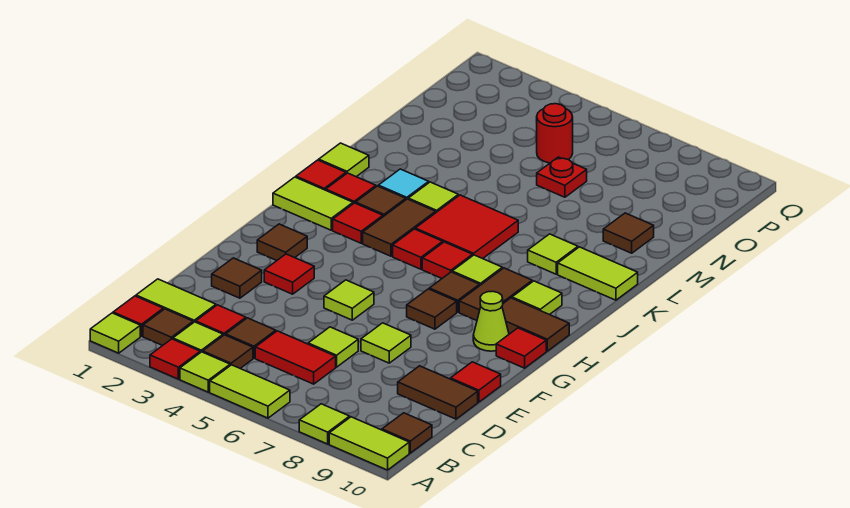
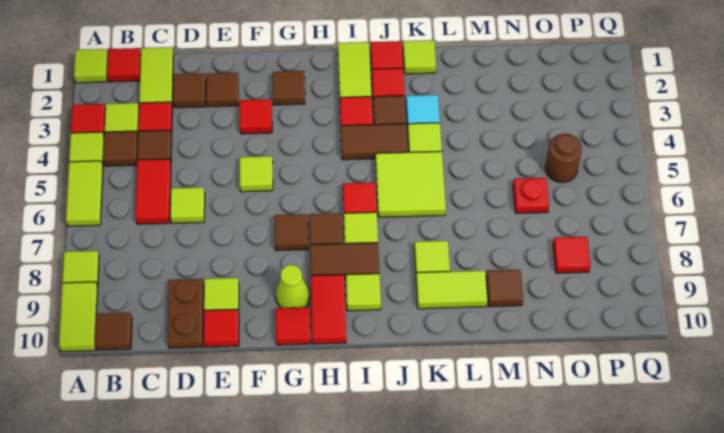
brown 1x1 tile [143,309,193,345] -> brown 1x1 tile moved to [173,73,206,108]
brown 1x2 tile [398,366,478,419] -> brown 1x2 plate [168,279,204,348]
lime 1x1 tile [361,323,411,363] -> lime 1x1 tile moved to [204,278,239,312]
brown 1x2 tile [502,298,569,351] -> red 1x2 tile [311,275,346,344]
red 1x1 tile [393,229,443,269] -> red 1x1 tile moved to [553,237,591,273]
red 2x2 tile [415,195,518,259] -> lime 2x2 tile [376,151,446,217]
lime 1x2 tile [558,247,638,300] -> lime 1x2 tile turned to [416,271,488,309]
red 1x1 round brick [537,104,573,163] -> brown 1x1 round brick [545,134,582,183]

